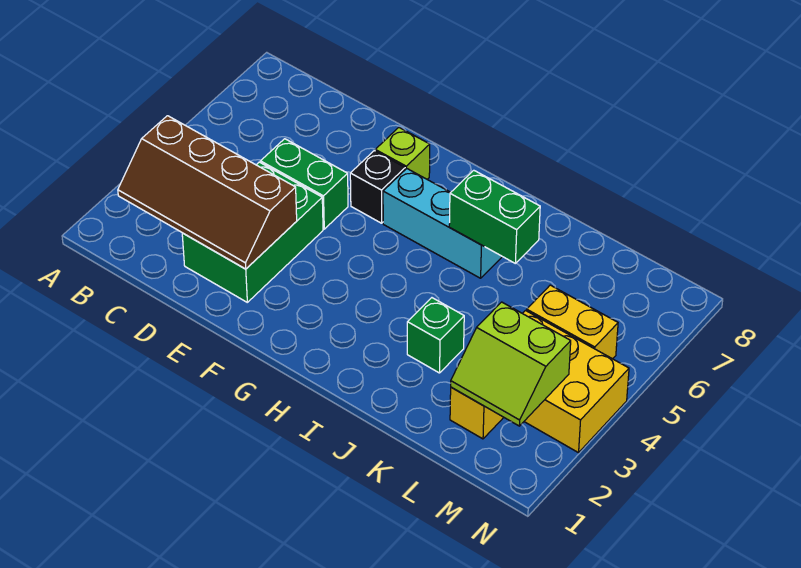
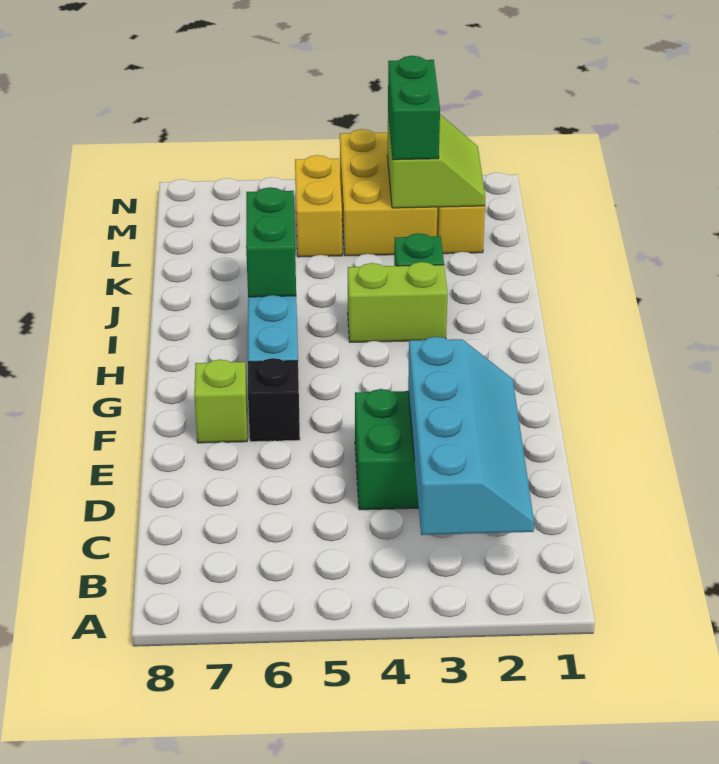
brown 2x4 slope [118,116,297,269] -> cyan 2x4 slope [408,337,534,535]
green 1x2 brick [261,139,348,229] -> green 1x2 brick moved to [388,56,440,160]
none -> lime 1x2 brick [348,262,448,342]

